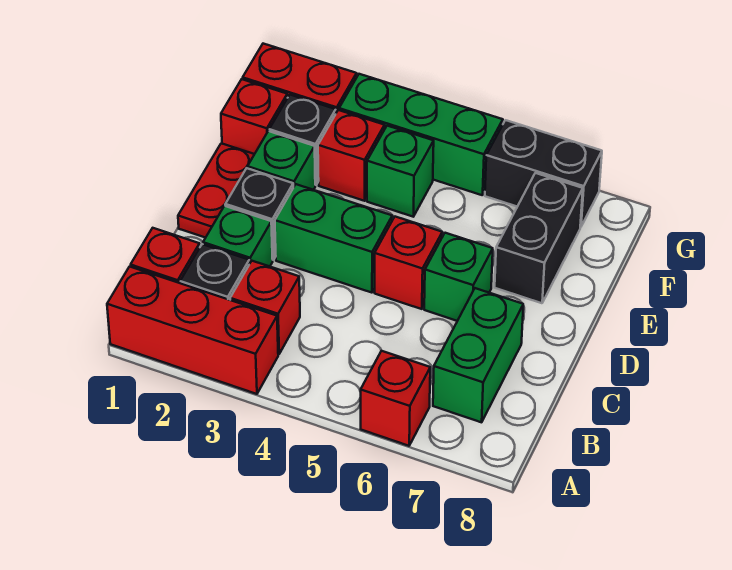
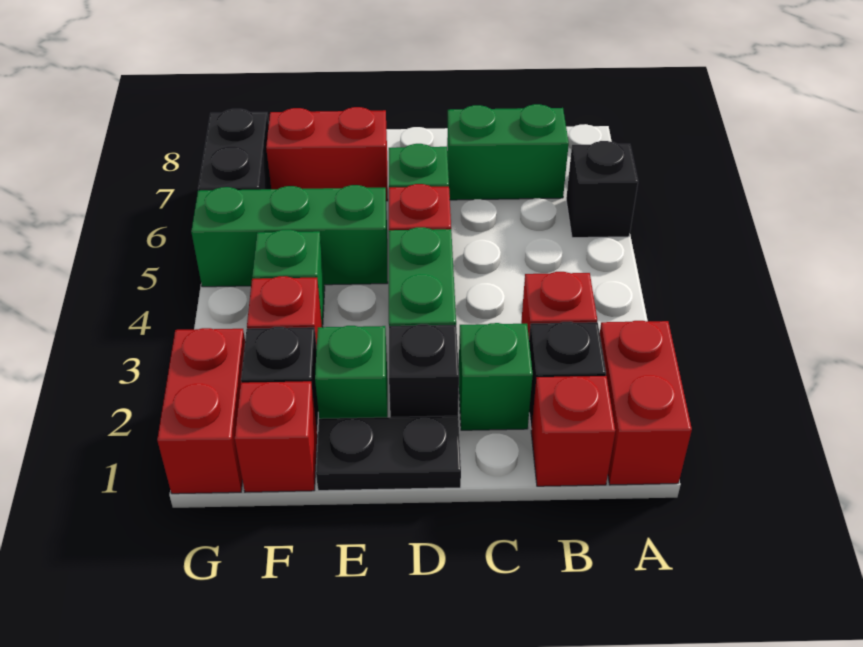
red 1x3 brick [107,267,278,394] -> red 1x2 brick [600,321,692,485]
red 1x1 brick [361,351,430,446] -> black 1x1 brick [566,141,638,238]
red 1x2 plate [178,143,254,238] -> black 1x2 plate [316,416,461,491]
black 1x2 brick [495,173,583,303] -> red 1x2 brick [266,107,388,201]
green 1x3 brick [339,74,503,195] -> green 1x3 brick turned to [191,185,388,287]

